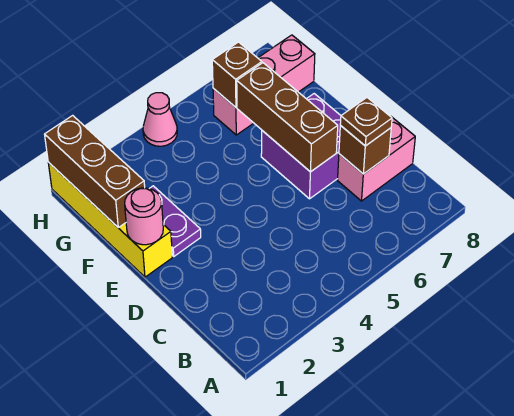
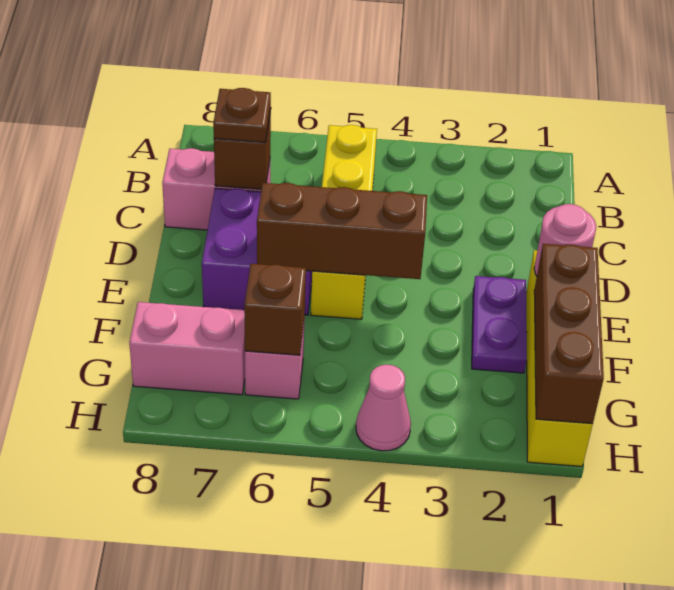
none -> yellow 1x4 brick [311,125,377,319]
brown 1x3 brick [237,63,338,172] -> brown 1x3 brick turned to [257,183,427,279]

